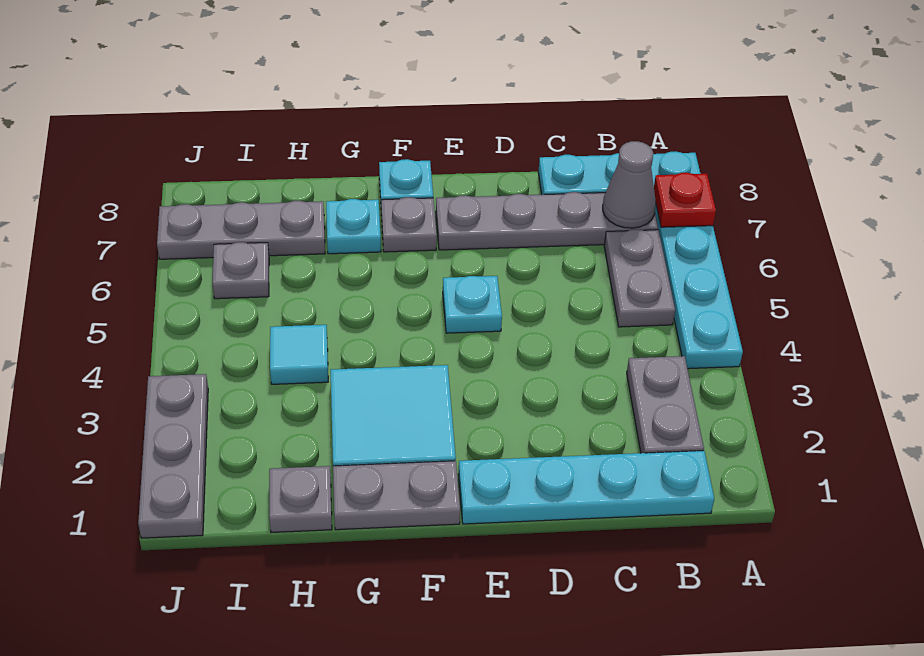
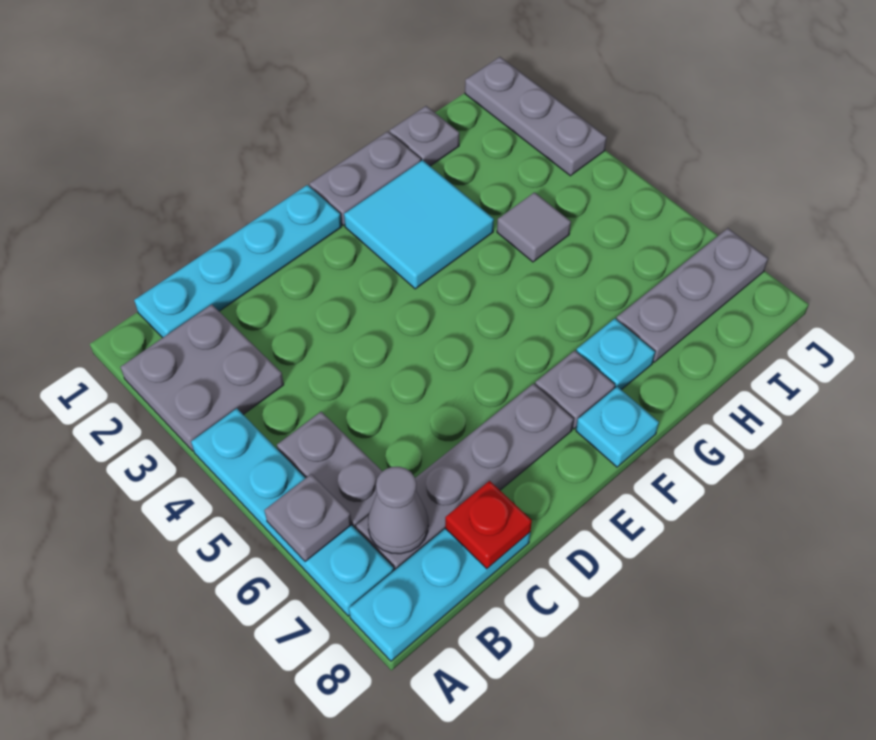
red 1x1 plate [654,173,716,227] -> red 1x1 plate moved to [445,481,532,569]
grey 1x2 plate [627,356,704,453] -> grey 2x2 plate [121,304,284,451]
cyan 1x1 plate [443,276,502,333] -> none
cyan 1x1 tile [270,325,328,384] -> grey 1x1 tile [497,192,571,262]
grey 1x1 plate [212,242,269,299] -> grey 1x1 plate moved to [264,474,352,562]

